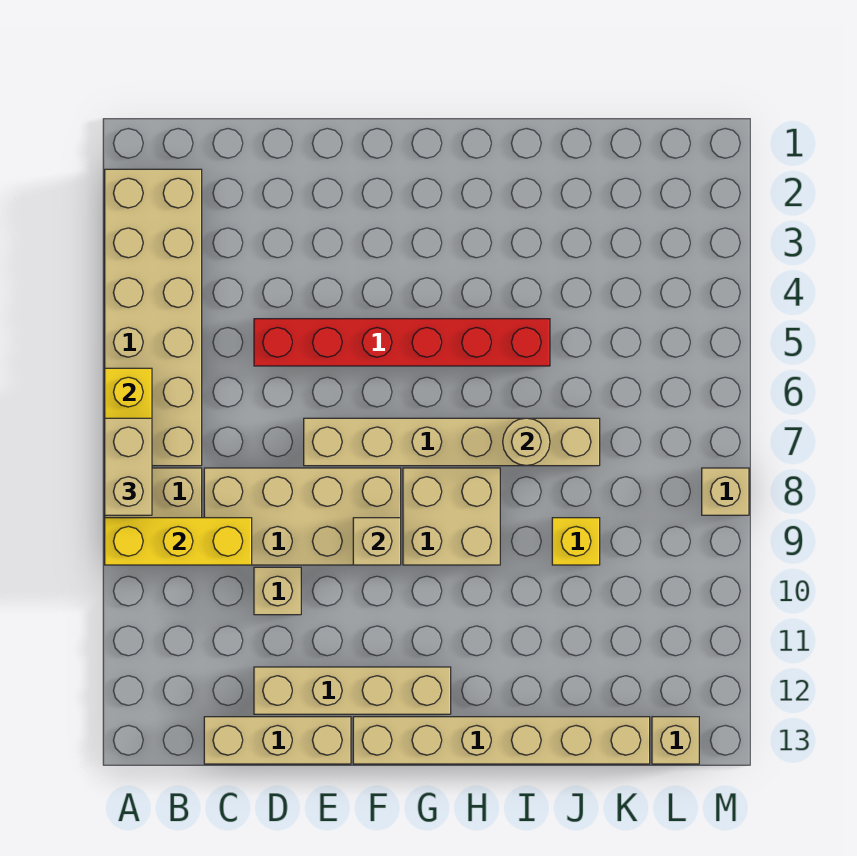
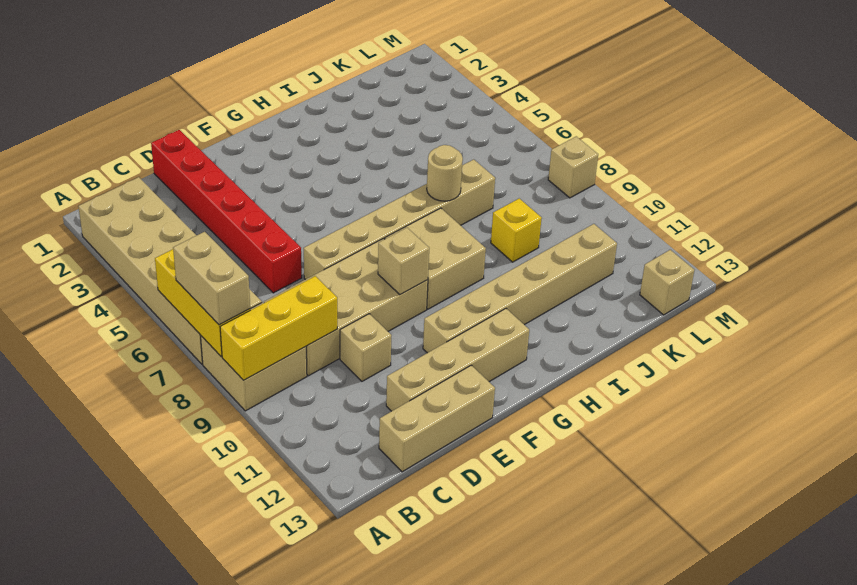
red 1x6 brick [254,319,550,366] -> red 1x6 brick turned to [151,130,302,293]
tan 1x6 brick [353,717,650,764] -> tan 1x6 brick moved to [423,224,617,353]

